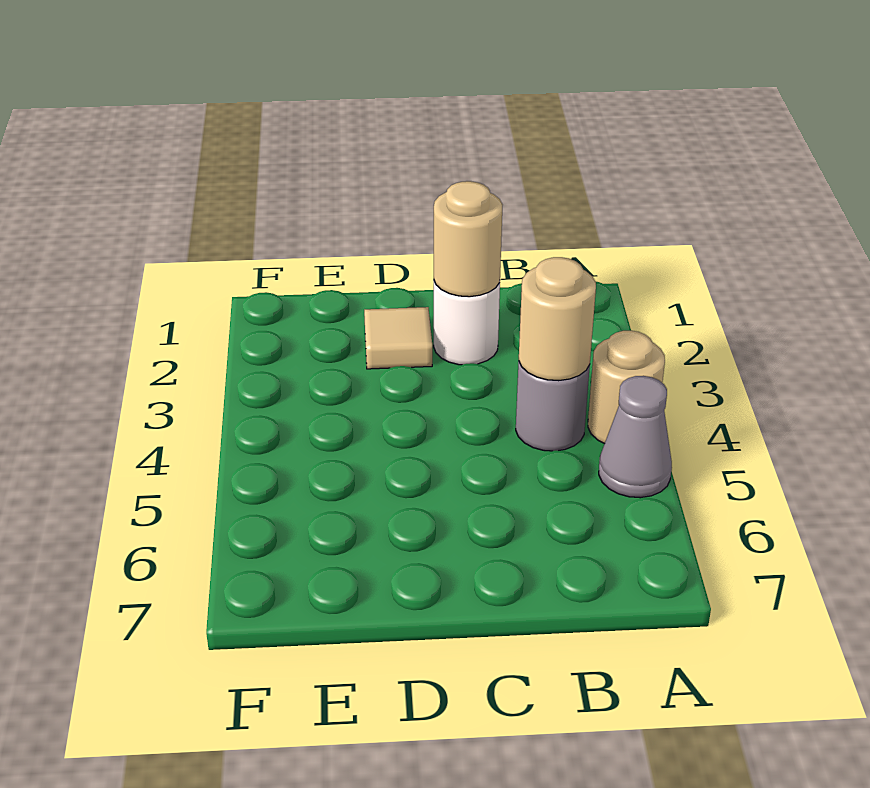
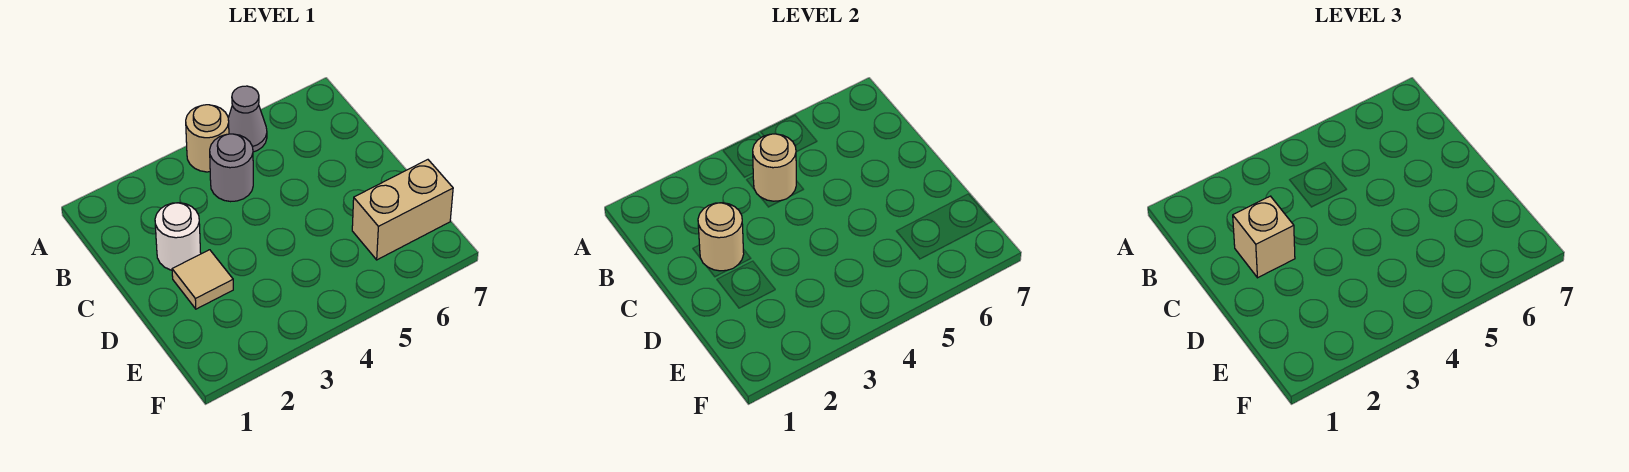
none -> tan 1x1 brick [1233,196,1295,278]
none -> tan 1x2 brick [352,160,453,260]

